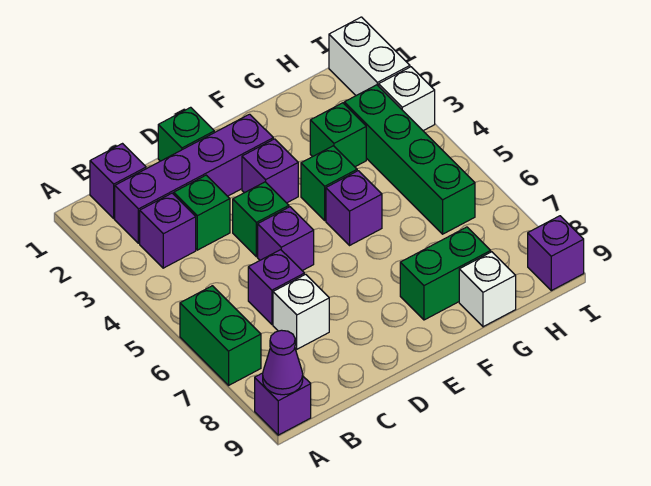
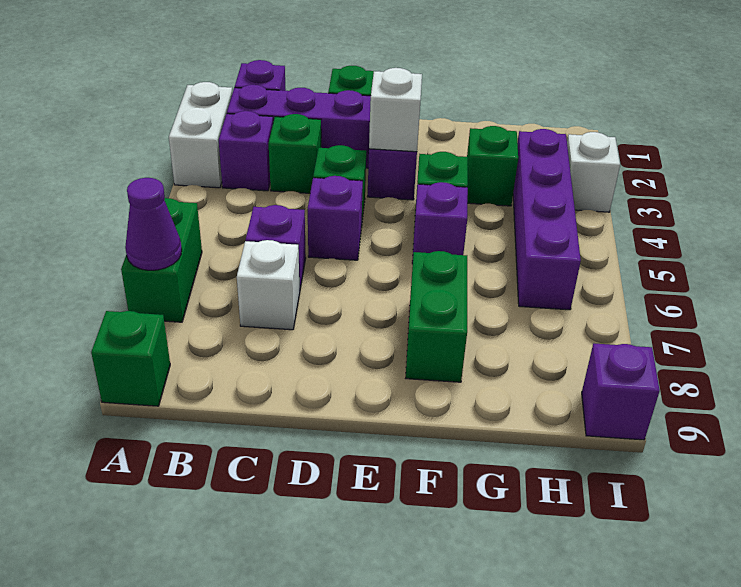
purple 1x1 brick [255,373,311,435] -> green 1x1 brick [91,311,170,406]
purple 1x1 cone [263,330,303,395] -> purple 1x1 cone moved to [125,178,182,270]
green 1x2 brick [400,227,491,320] -> green 1x2 brick turned to [406,251,467,382]
white 1x1 brick [459,252,516,327] -> white 1x1 brick moved to [369,68,422,152]
green 1x4 brick [344,85,475,234] -> purple 1x4 brick [513,129,581,310]
white 1x2 brick [329,17,410,96] -> white 1x2 brick moved to [169,82,232,188]

